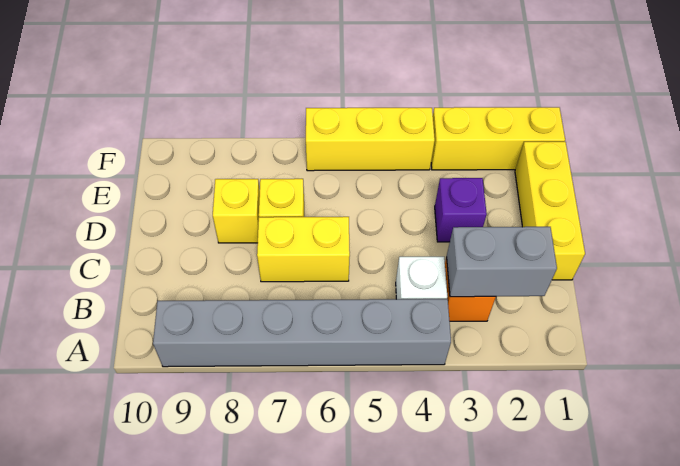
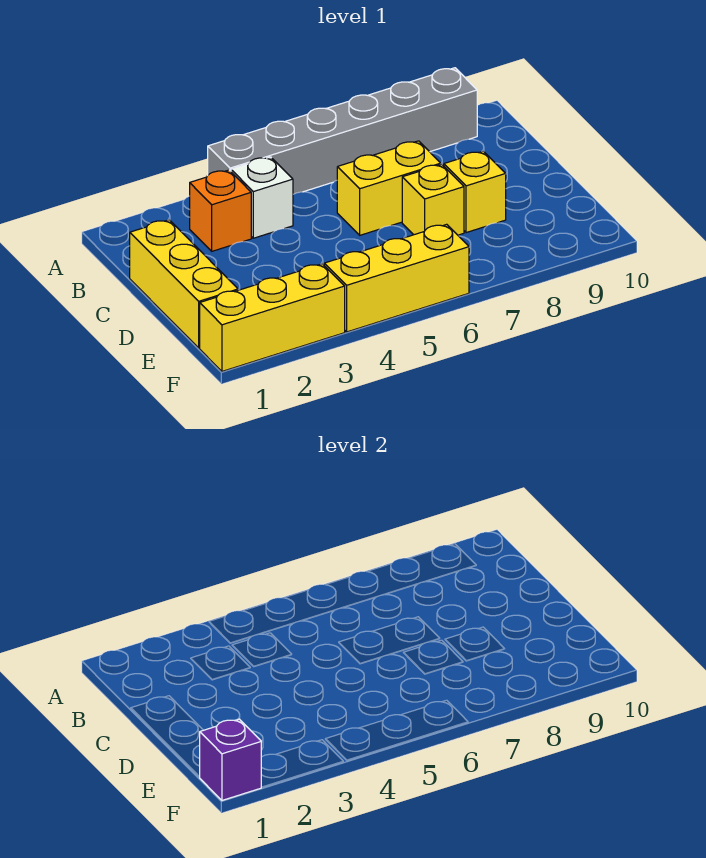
grey 1x2 brick [447,227,557,297] -> none
purple 1x1 brick [435,178,487,242] -> purple 1x1 brick moved to [200,719,261,800]

